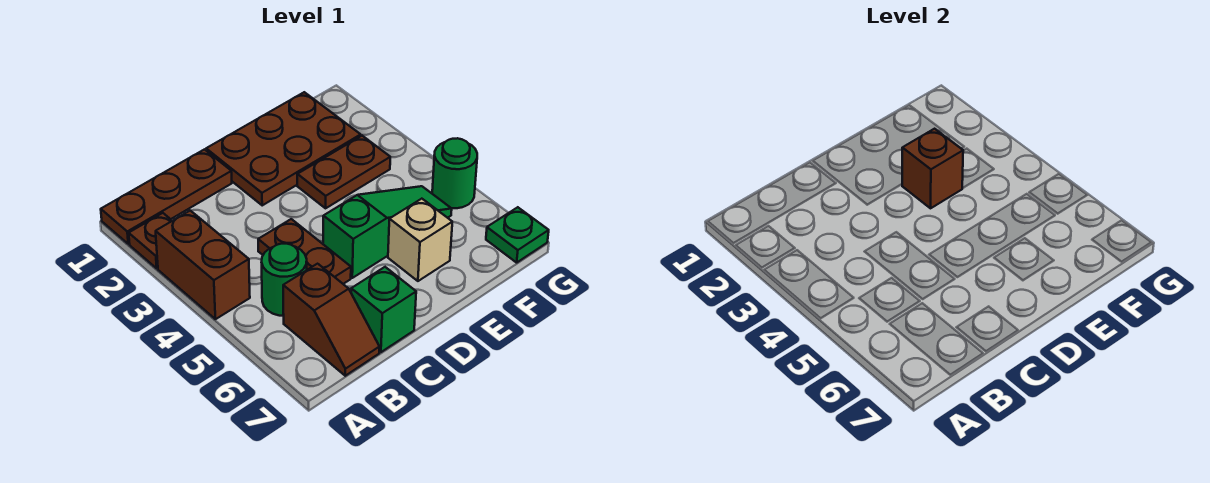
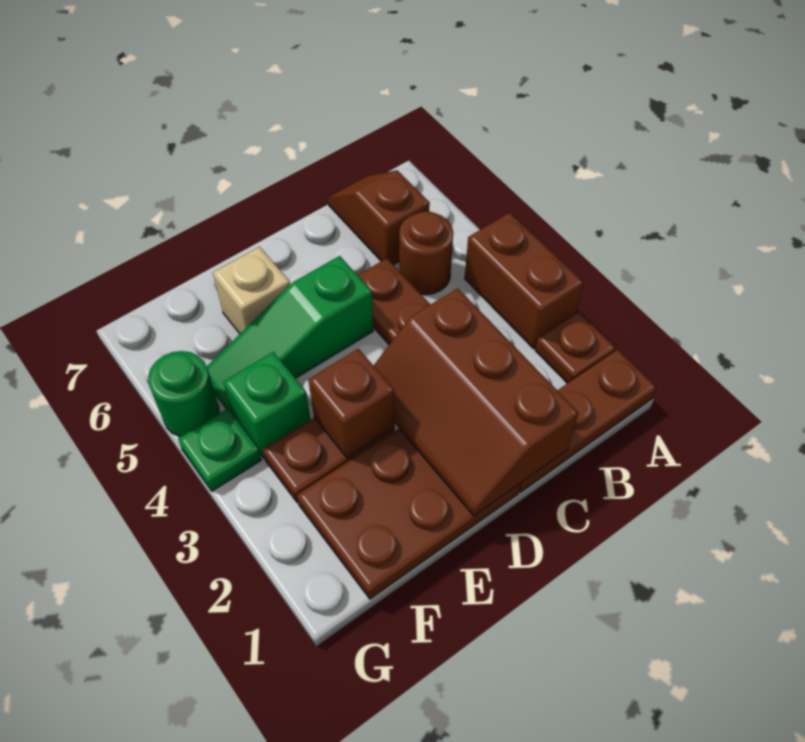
green 1x1 round brick [262,244,307,316] -> brown 1x1 round brick [399,211,453,295]
none -> brown 2x3 slope [374,288,579,516]
green 1x1 brick [351,267,416,352] -> green 1x1 brick moved to [223,352,310,458]
green 1x1 plate [486,207,549,263] -> green 1x1 plate moved to [178,409,261,491]

